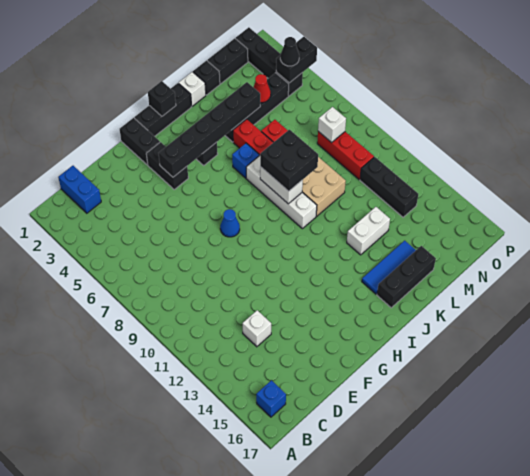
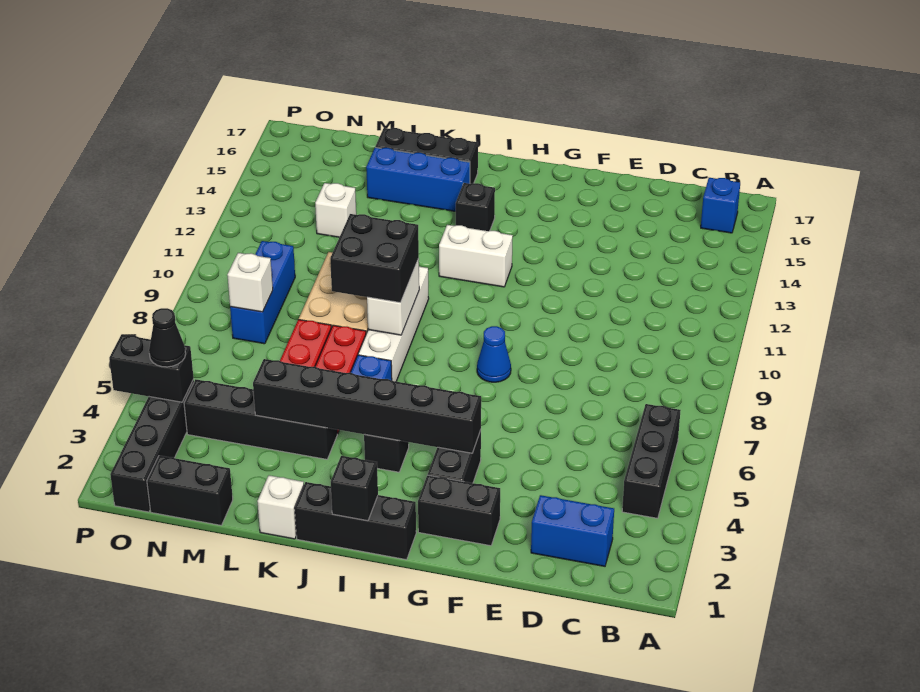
blue 1x2 brick [58,166,101,213] -> blue 1x2 brick turned to [531,495,614,566]
white 1x1 brick [243,310,271,347] -> white 1x1 brick moved to [315,183,356,237]
black 1x2 brick [120,118,160,165] -> black 1x2 brick turned to [418,475,500,546]
blue 1x3 tile [362,241,416,294] -> blue 1x3 brick [366,148,470,211]
white 1x2 brick [347,207,390,255] -> white 1x2 brick moved to [439,225,513,287]
black 1x1 brick [193,61,220,95] -> black 1x1 brick moved to [456,183,495,231]
red 1x1 cone [254,74,271,103] -> none
red 1x3 brick [317,131,374,180] -> blue 1x3 brick [230,241,295,344]
black 1x3 brick [360,157,418,217] -> black 1x3 brick moved to [622,404,681,518]

